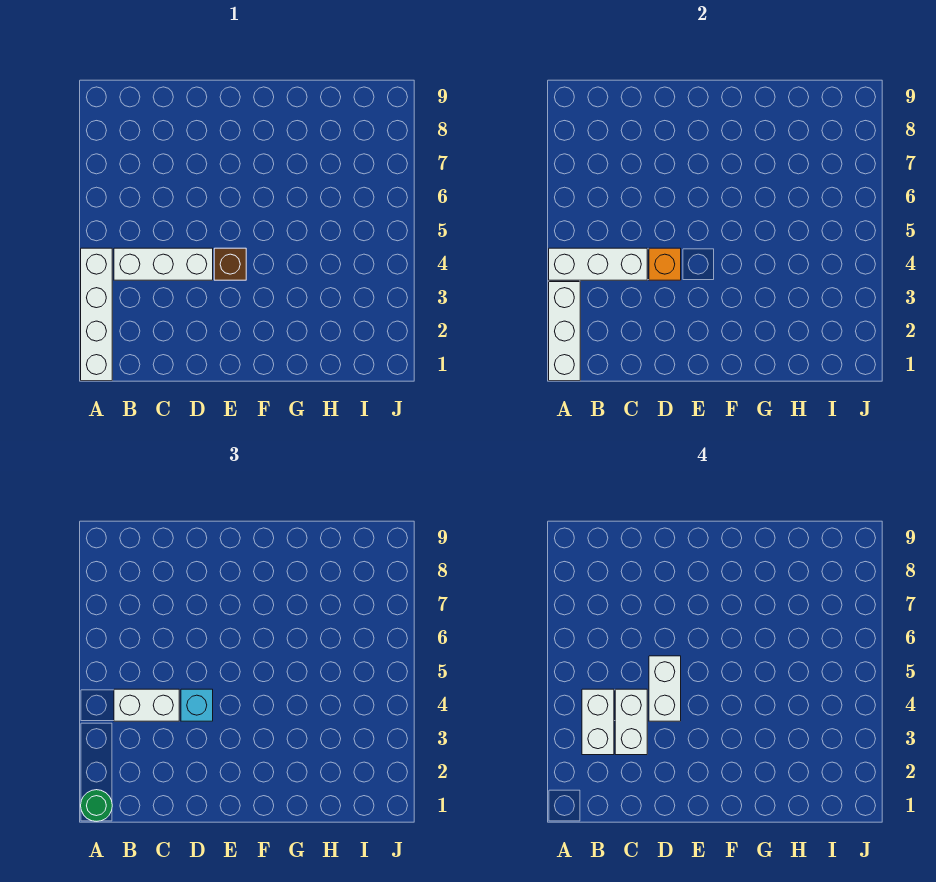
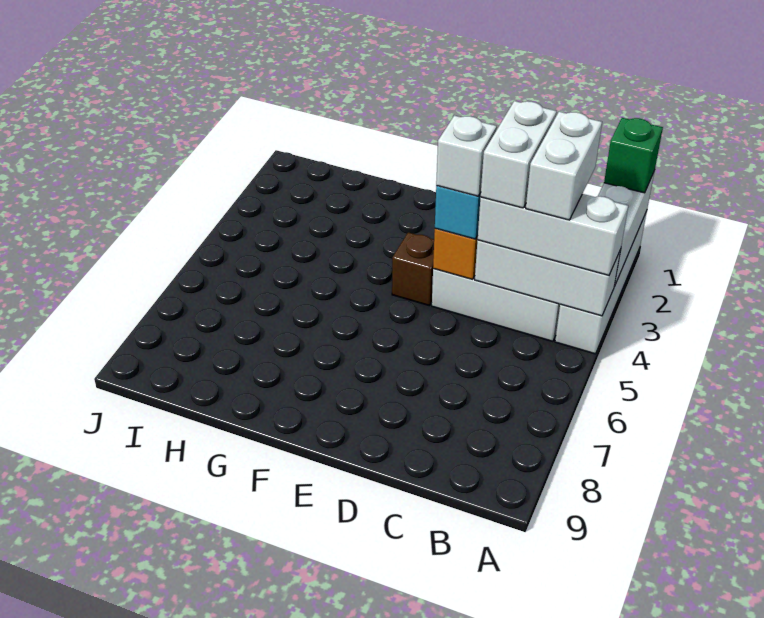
green 1x1 round brick [81,790,112,821] -> green 1x1 brick [604,118,663,193]
white 1x2 brick [114,689,179,721] -> white 1x3 brick [478,194,628,275]
white 1x2 brick [649,656,681,721] -> white 1x1 brick [436,115,497,196]

